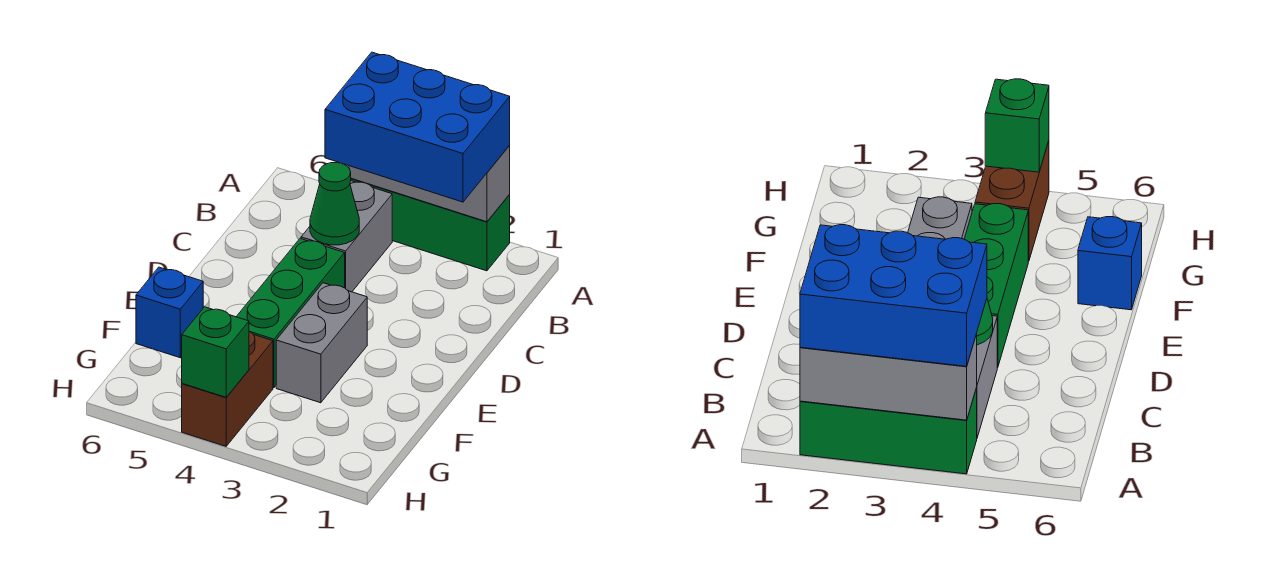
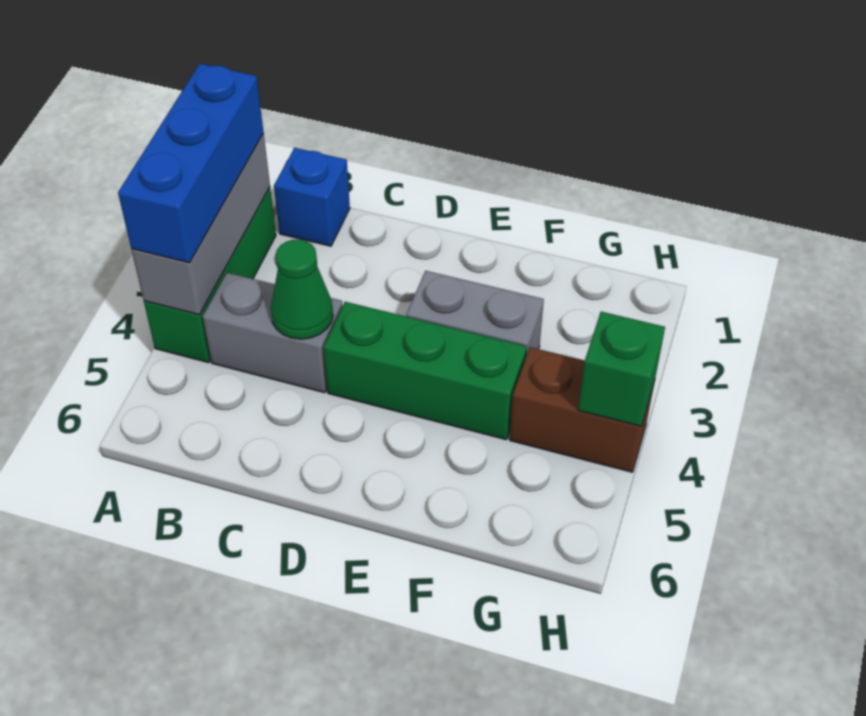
blue 2x3 brick [325,52,510,202] -> blue 1x3 brick [118,64,264,263]
blue 1x1 brick [136,267,203,358] -> blue 1x1 brick moved to [274,148,350,246]

